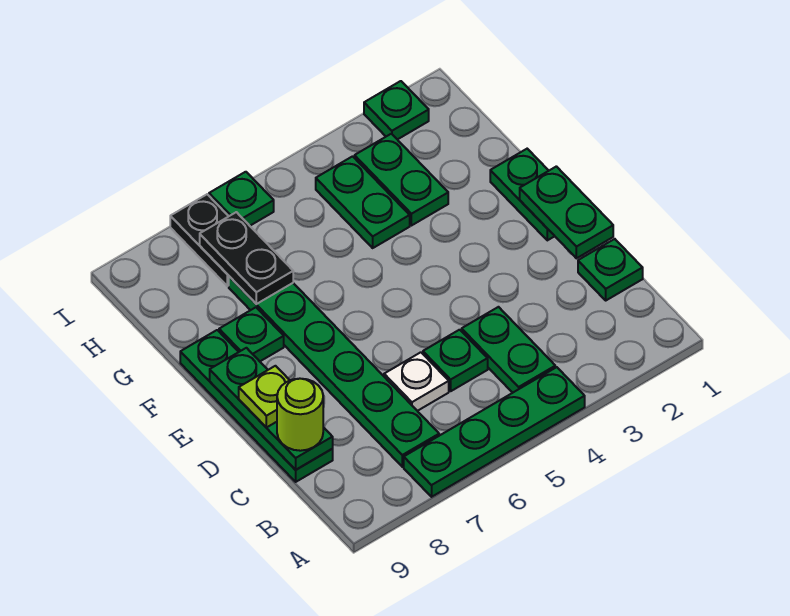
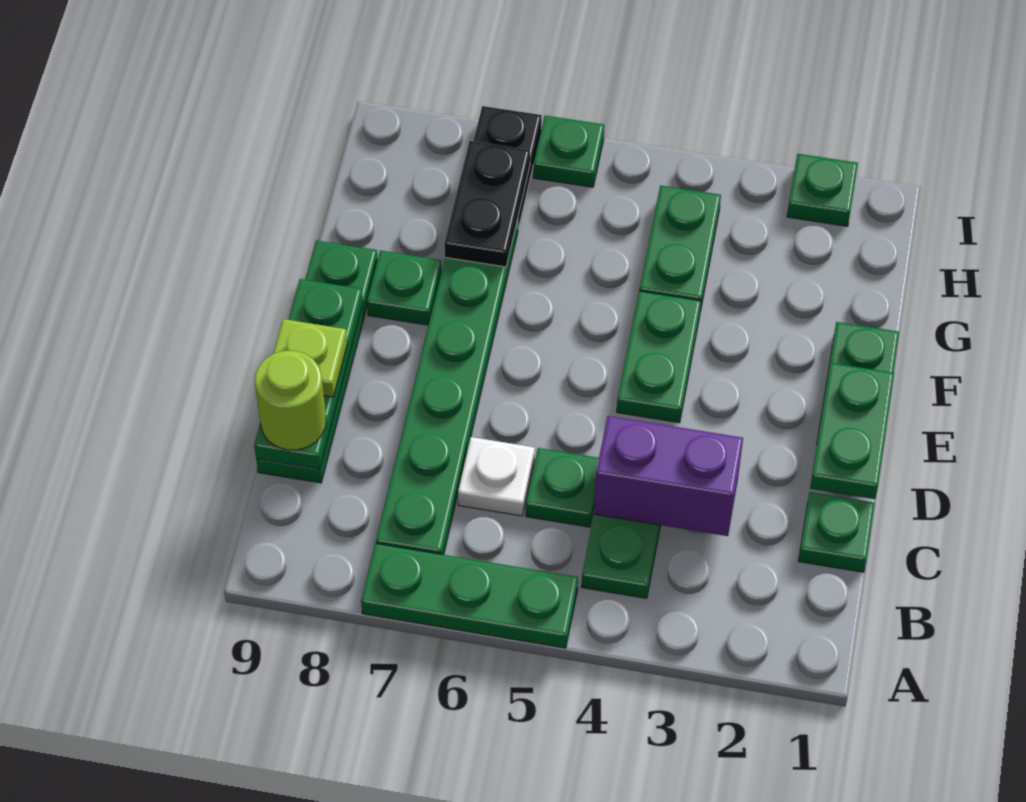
green 1x4 plate [404,367,585,497] -> green 1x3 plate [361,543,578,648]
none -> purple 1x2 brick [594,416,743,536]
green 1x2 plate [355,134,448,226] -> green 1x2 plate moved to [617,291,701,423]

